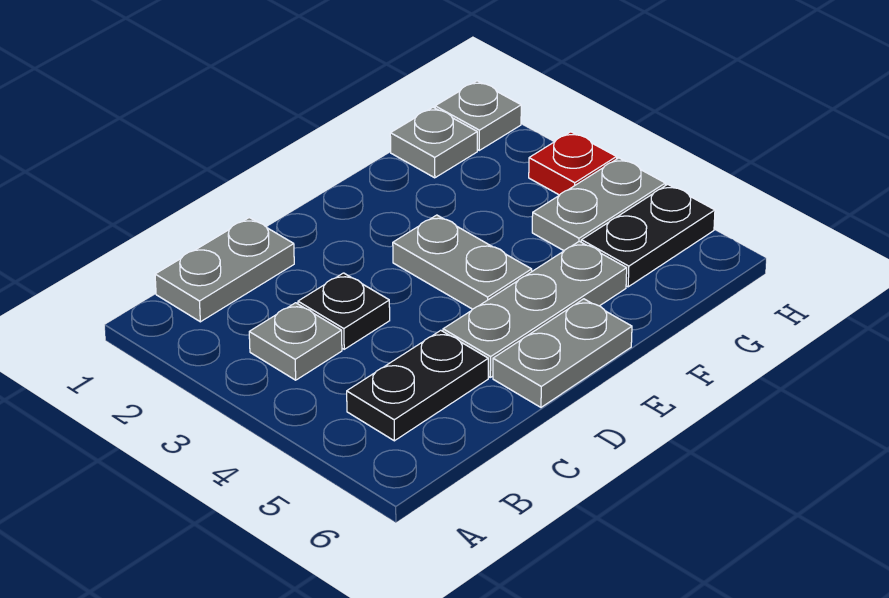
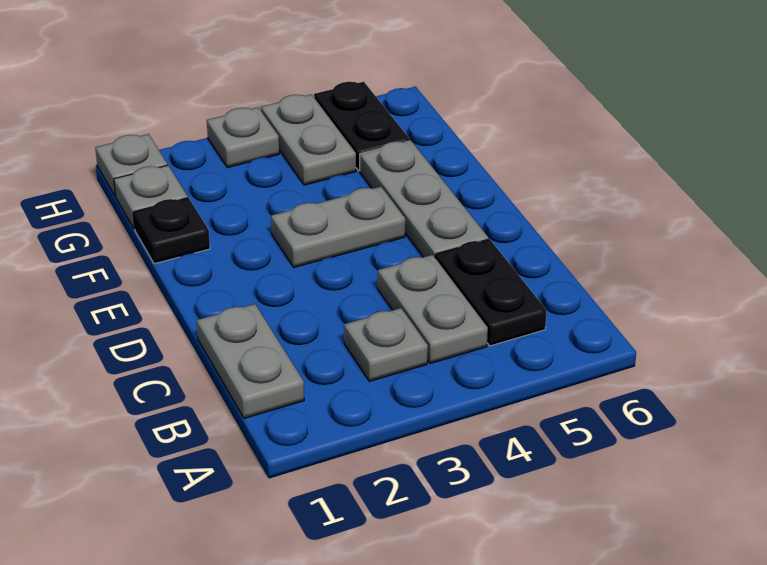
black 1x1 plate [298,273,390,349] -> black 1x1 plate moved to [133,198,210,264]
grey 1x2 plate [493,299,632,407] -> grey 1x2 plate moved to [378,255,488,363]
red 1x1 plate [529,132,617,195] -> grey 1x1 plate [207,107,279,168]

